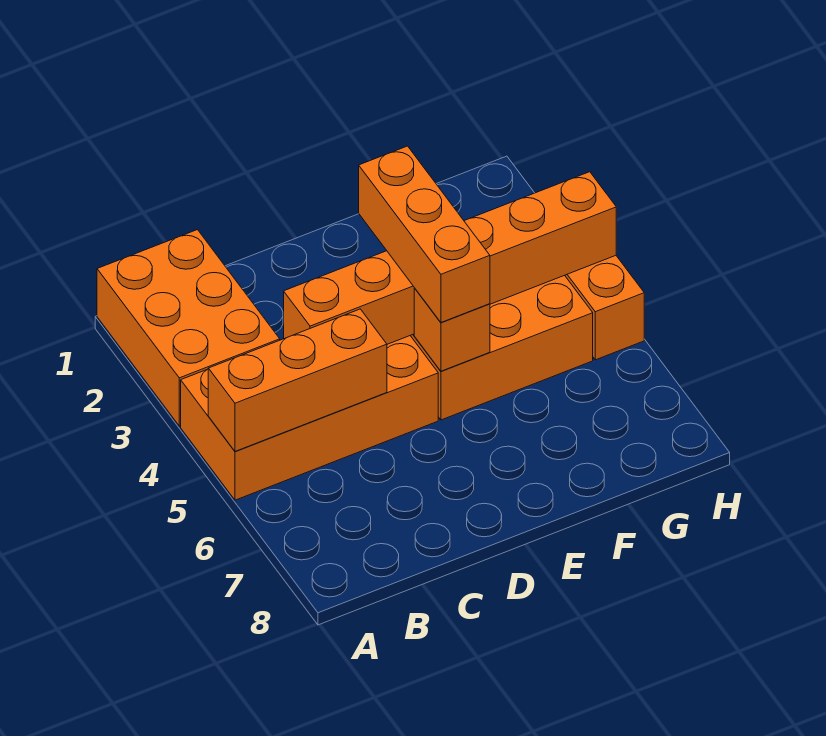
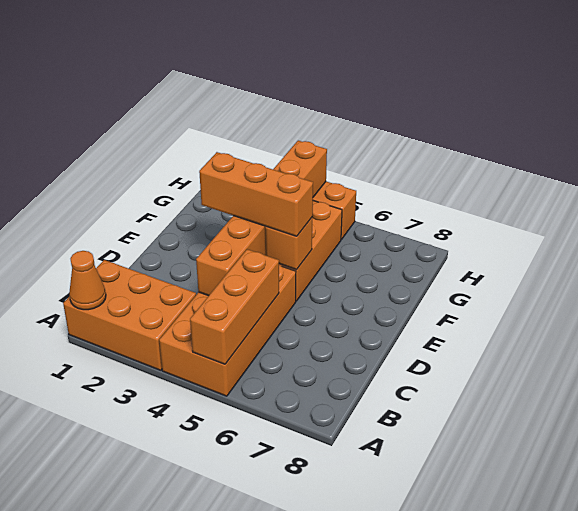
none -> orange 1x1 cone [69,251,106,310]

